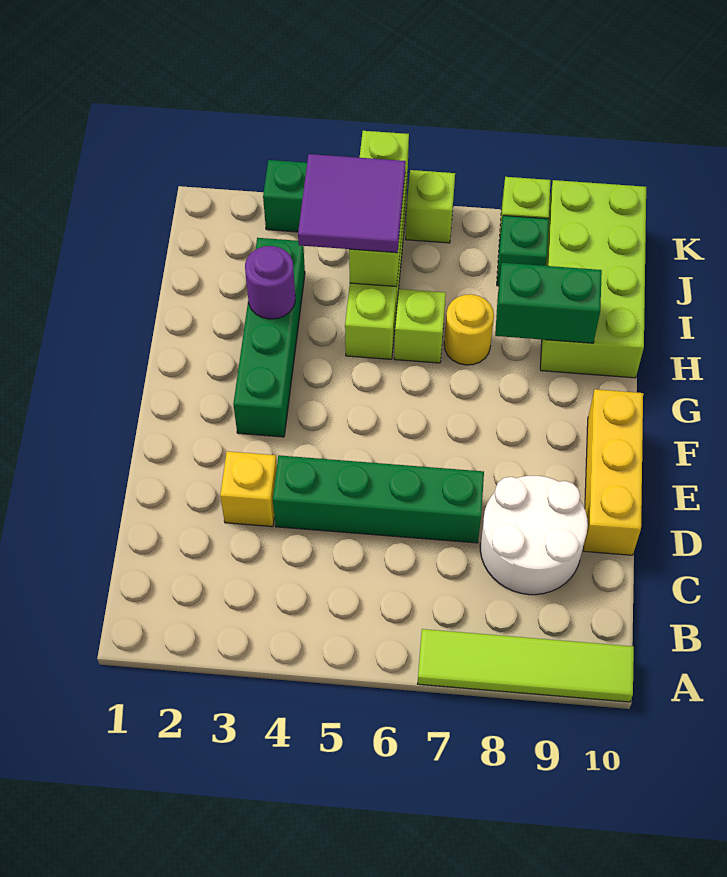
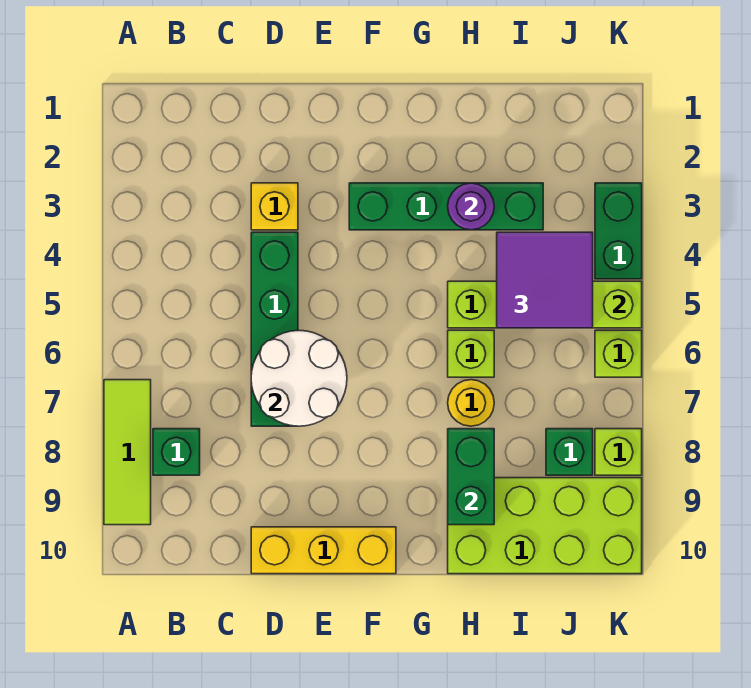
lime 1x4 tile [418,629,634,702] -> lime 1x3 tile [104,380,151,525]
none -> green 1x1 brick [153,429,200,475]
white 2x2 round brick [480,476,588,595] -> white 2x2 round brick moved to [251,330,347,426]

